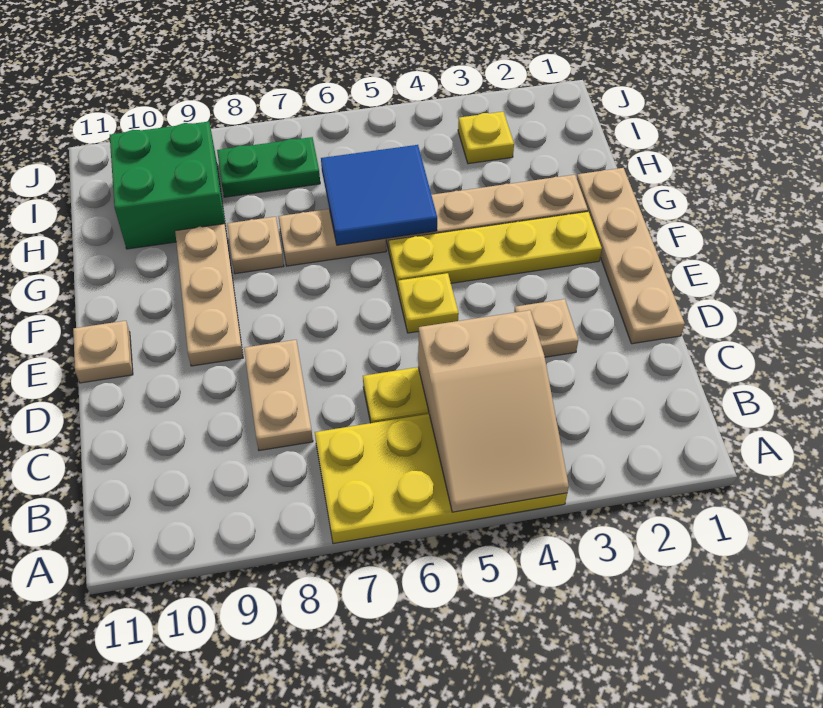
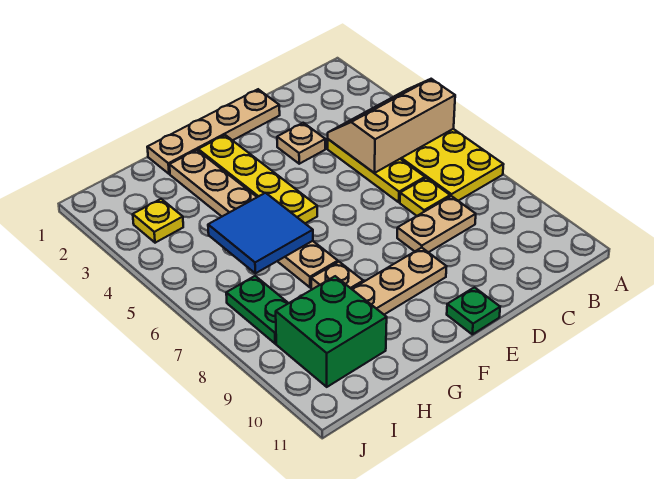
tan 2x3 slope [418,310,569,512] -> tan 2x3 slope turned to [328,79,455,173]
yellow 1x1 plate [398,273,459,333] -> yellow 1x1 plate moved to [400,178,450,216]
tan 1x1 plate [73,321,133,383] -> green 1x1 plate [447,287,500,334]

